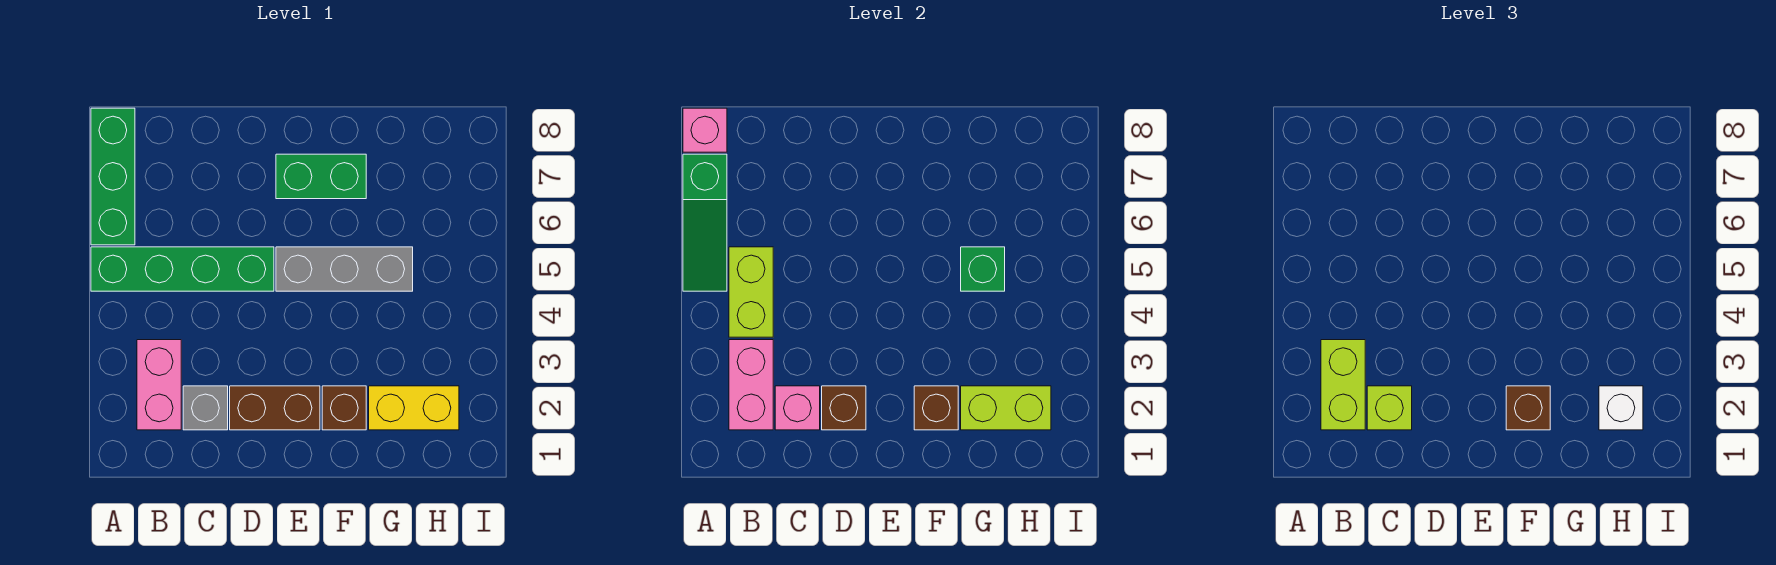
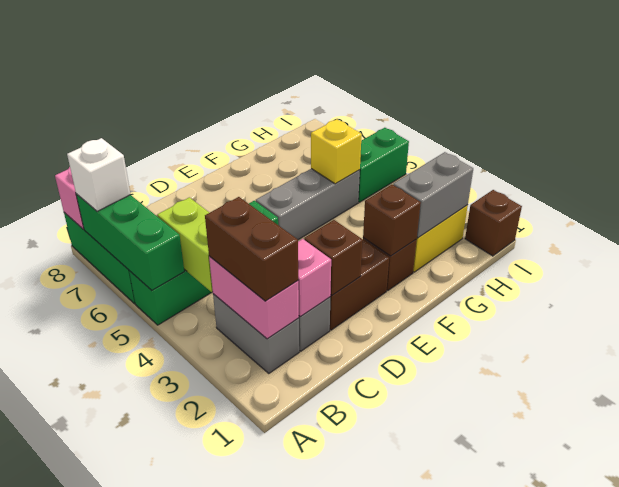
green 1x3 slope [683,154,727,291] -> green 1x3 brick [76,194,184,290]
pink 1x2 brick [137,340,181,430] -> grey 1x2 brick [213,294,299,373]
lime 1x2 brick [1321,340,1365,430] -> brown 1x2 brick [205,197,298,301]
lime 1x1 brick [1367,386,1412,430] -> none
green 1x2 brick [276,154,366,199] -> green 1x2 brick moved to [358,128,409,202]
brown 1x1 brick [1506,386,1550,430] -> brown 1x1 brick moved to [465,190,522,256]
lime 1x2 brick [961,386,1051,430] -> grey 1x2 brick [393,152,473,238]
green 1x1 brick [961,247,1005,291] -> yellow 1x1 brick [311,119,362,184]
white 1x1 brick [1599,386,1643,430] -> white 1x1 brick moved to [67,138,131,211]

